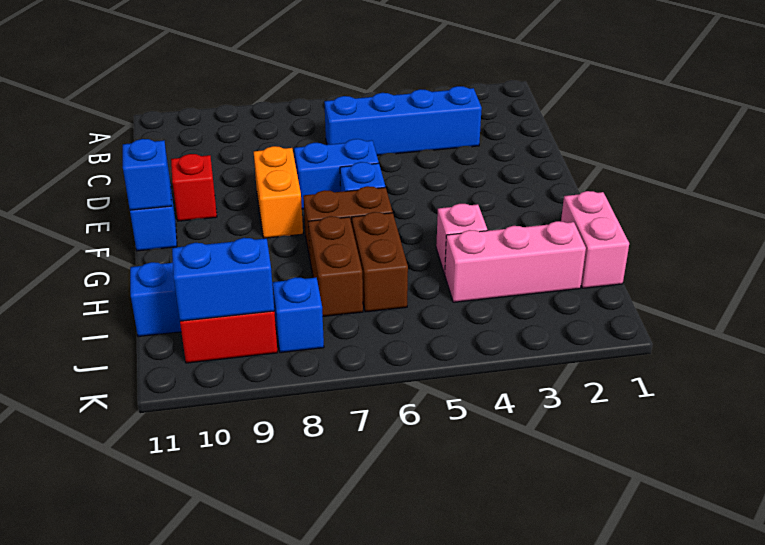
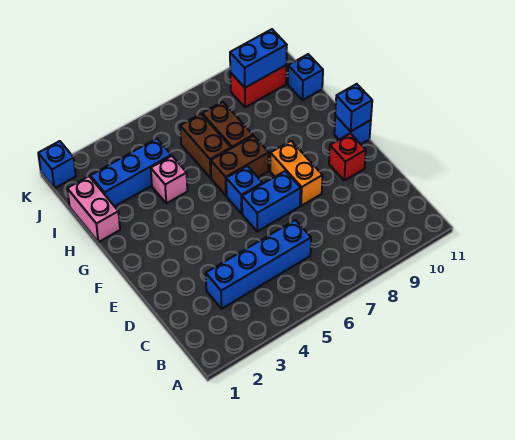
pink 1x3 brick [445,221,586,302] -> blue 1x3 brick [90,139,171,207]
blue 1x1 brick [272,277,324,353] -> blue 1x1 brick moved to [38,141,76,188]

